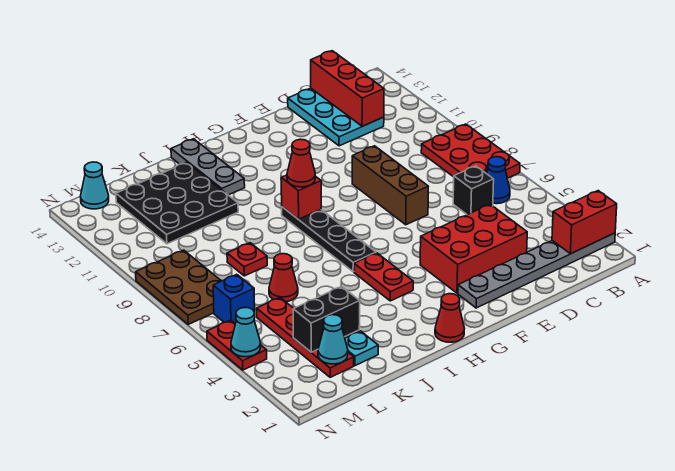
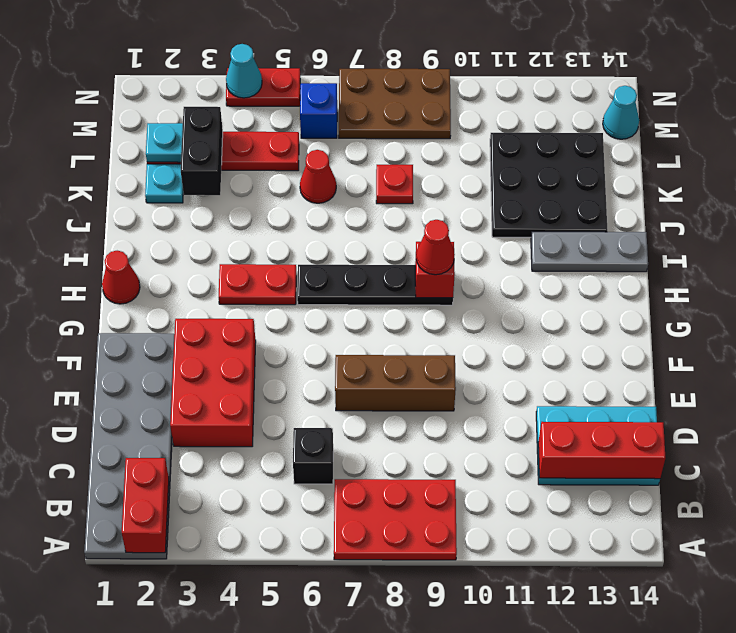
grey 1x6 plate [458,233,615,308] -> grey 2x6 plate [84,333,175,559]
blue 1x1 cone [487,157,510,204] -> none
cyan 1x1 cone [318,315,348,364] -> cyan 1x1 plate [146,123,183,162]

